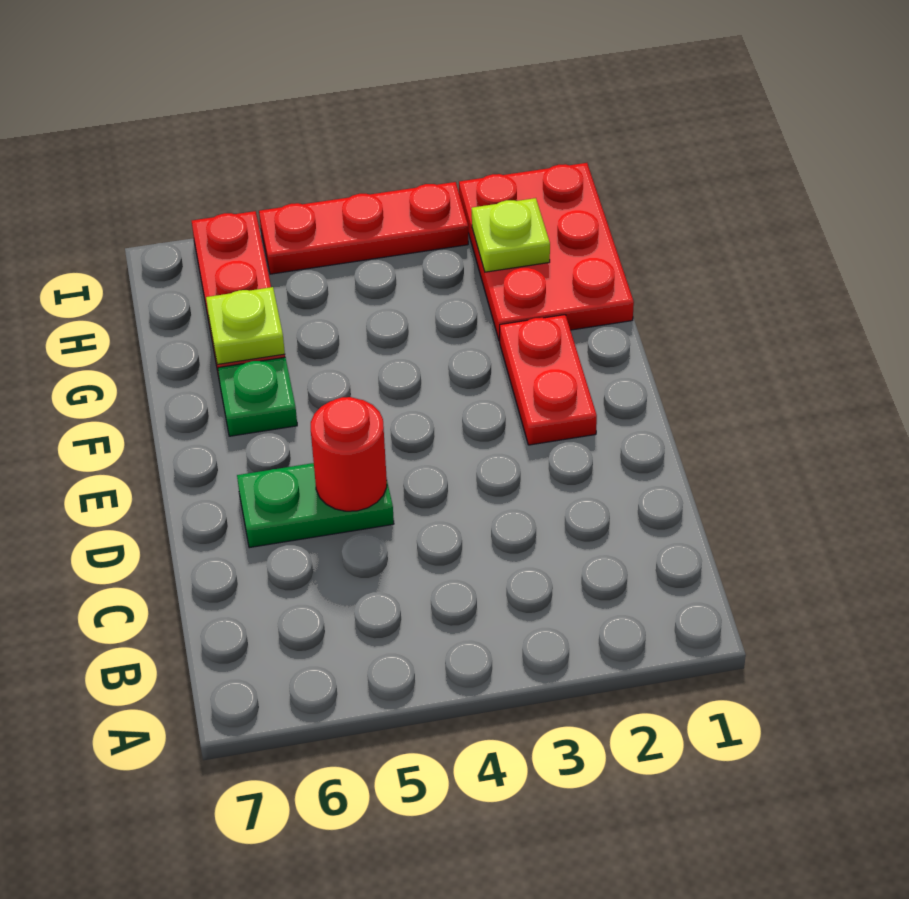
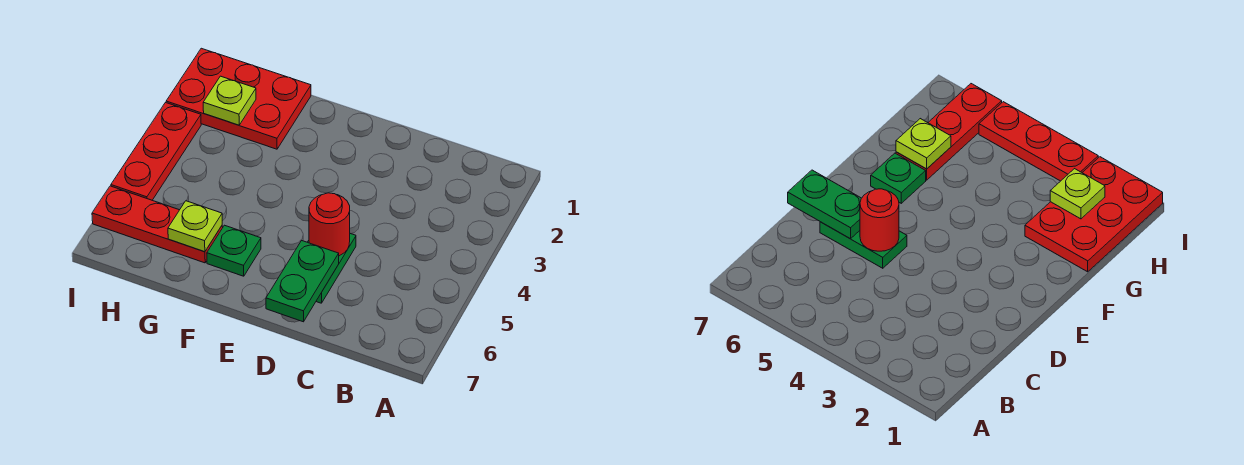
none -> green 1x2 plate [266,241,339,322]
red 1x2 plate [500,315,597,445] -> none

